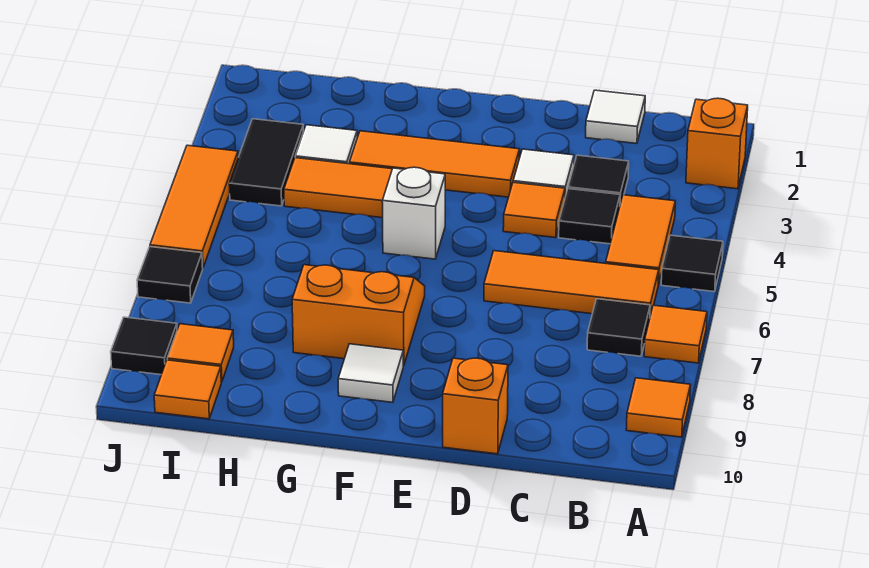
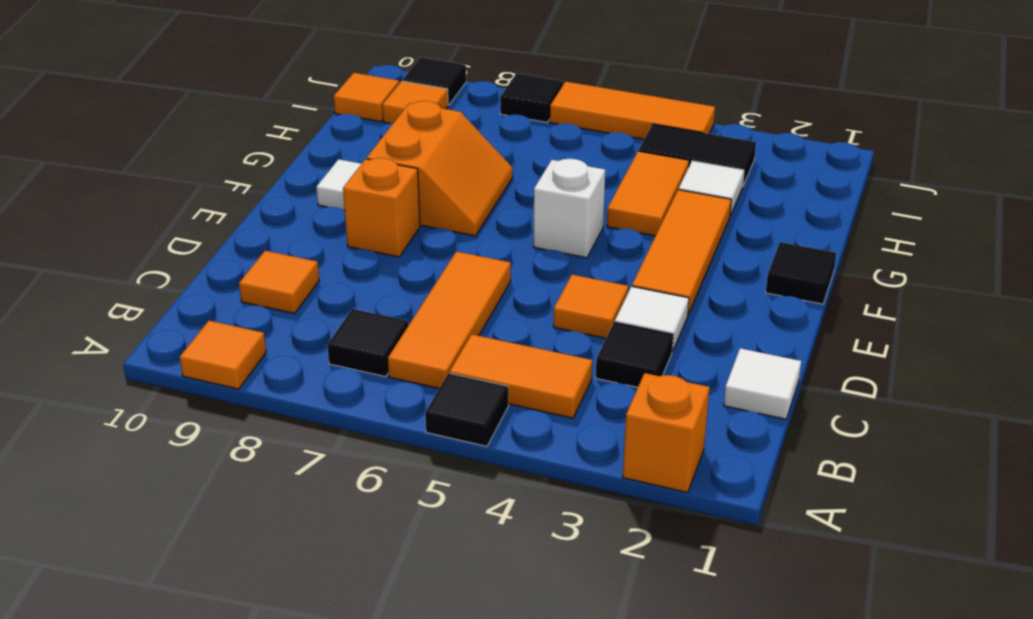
orange 1x1 tile [644,305,707,363] -> orange 1x1 tile moved to [239,251,319,313]
black 1x1 tile [559,189,620,244] -> black 1x1 tile moved to [766,242,836,304]
orange 1x1 brick [443,358,508,454] -> orange 1x1 brick moved to [343,158,420,257]

